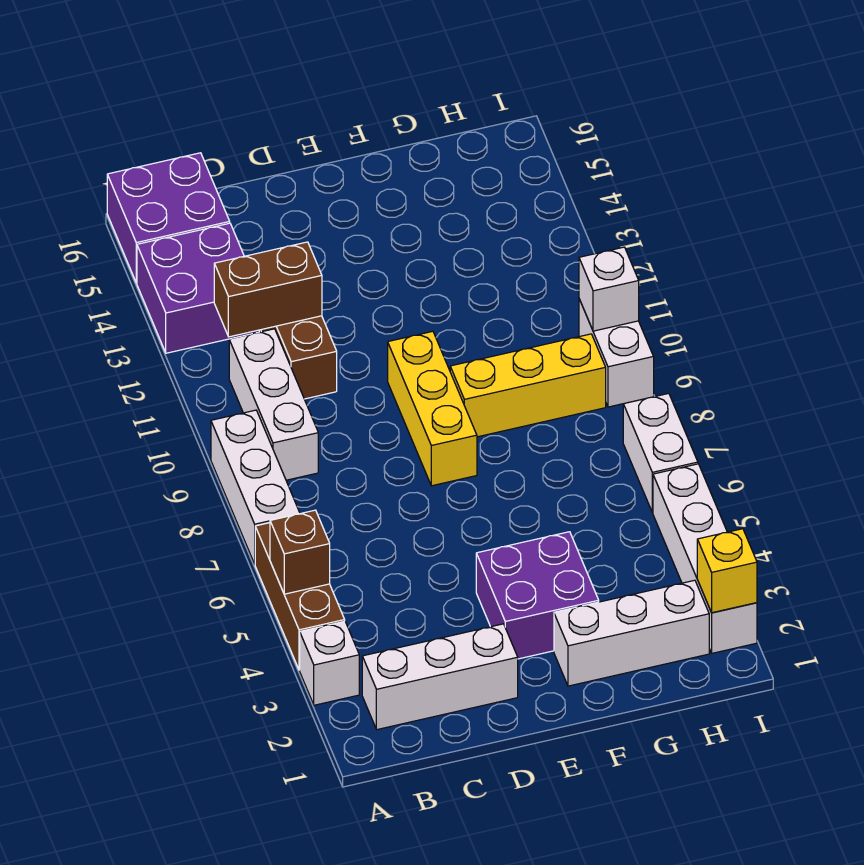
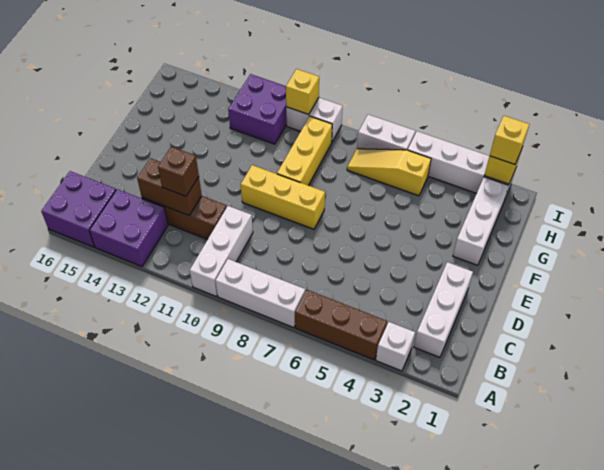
brown 1x1 brick [270,510,330,594] -> brown 1x1 brick moved to [158,147,199,196]
white 1x3 brick [229,329,318,480] -> white 1x3 brick turned to [190,206,253,297]
brown 1x2 brick [214,242,322,337] -> brown 1x2 brick turned to [137,158,202,215]
purple 2x2 brick [476,532,599,659] -> purple 2x2 brick moved to [228,74,287,144]
none -> yellow 1x3 slope [347,149,431,196]
none -> yellow 1x1 brick [490,116,530,164]
white 1x1 brick [579,247,639,331] -> yellow 1x1 brick [286,69,319,115]

